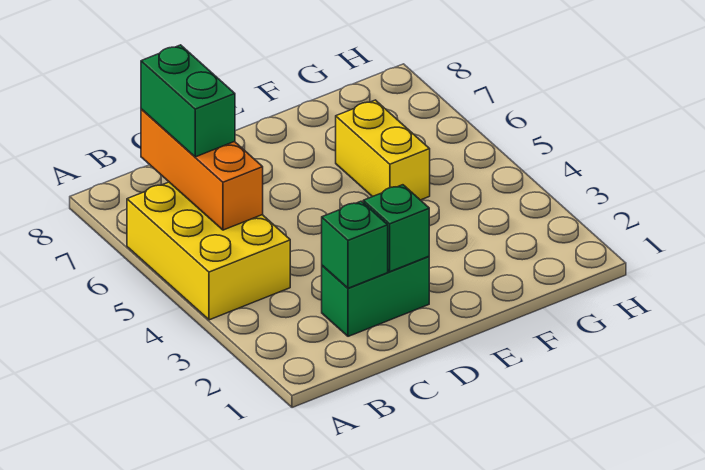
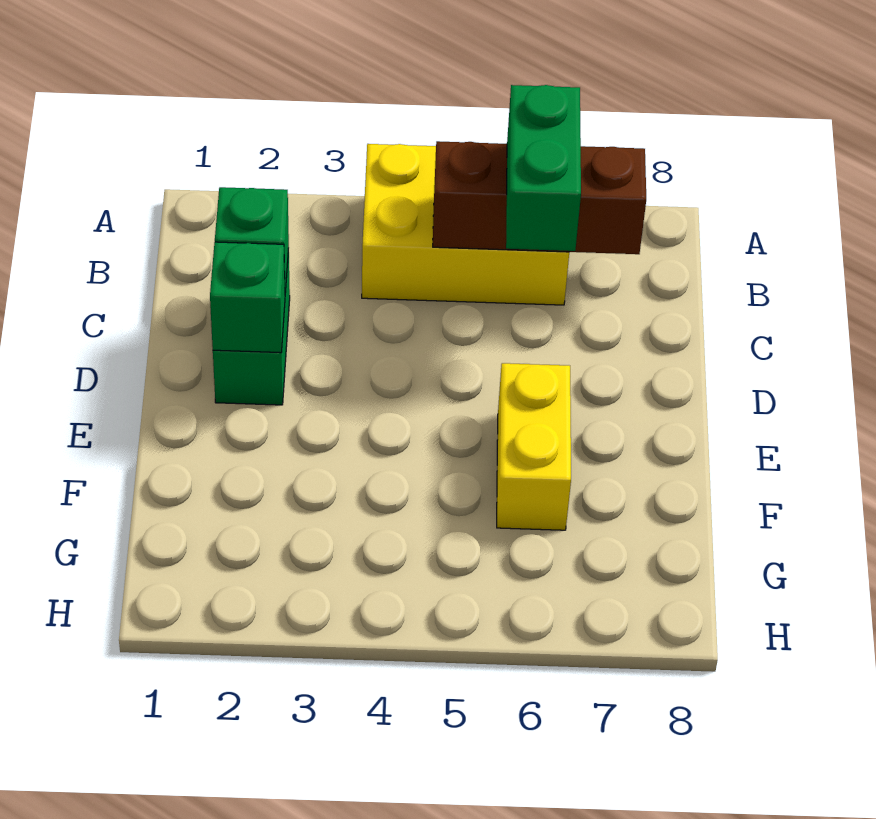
orange 1x3 brick [141,109,263,230] -> brown 1x3 brick [433,141,646,254]
green 1x2 brick [141,45,235,157] -> green 1x2 brick turned to [506,85,581,251]
yellow 1x2 brick [336,100,430,200] -> yellow 1x2 brick turned to [497,363,571,530]

